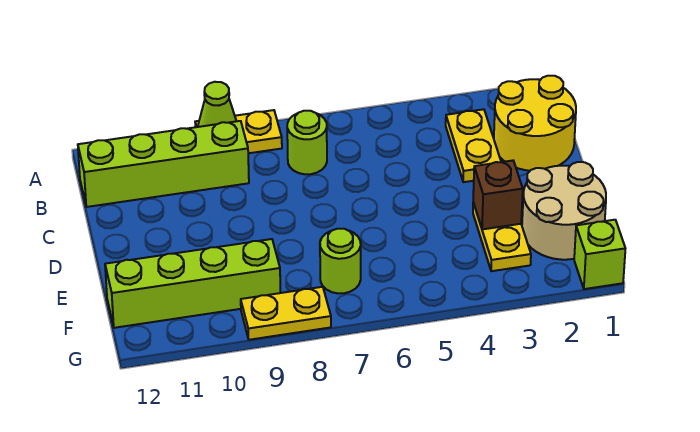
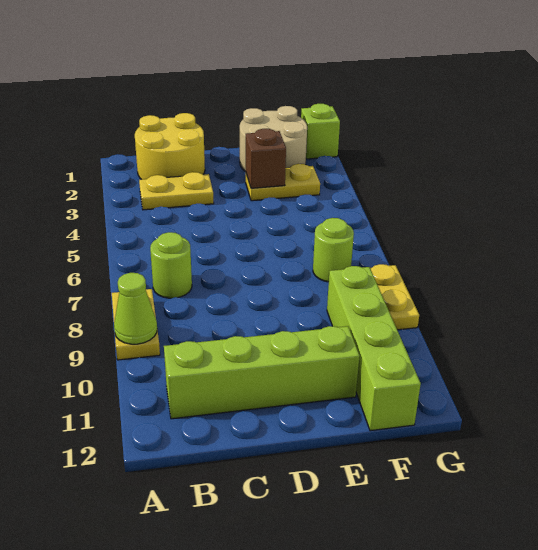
lime 1x4 brick [78,121,249,207] -> lime 1x4 brick turned to [164,326,360,419]

